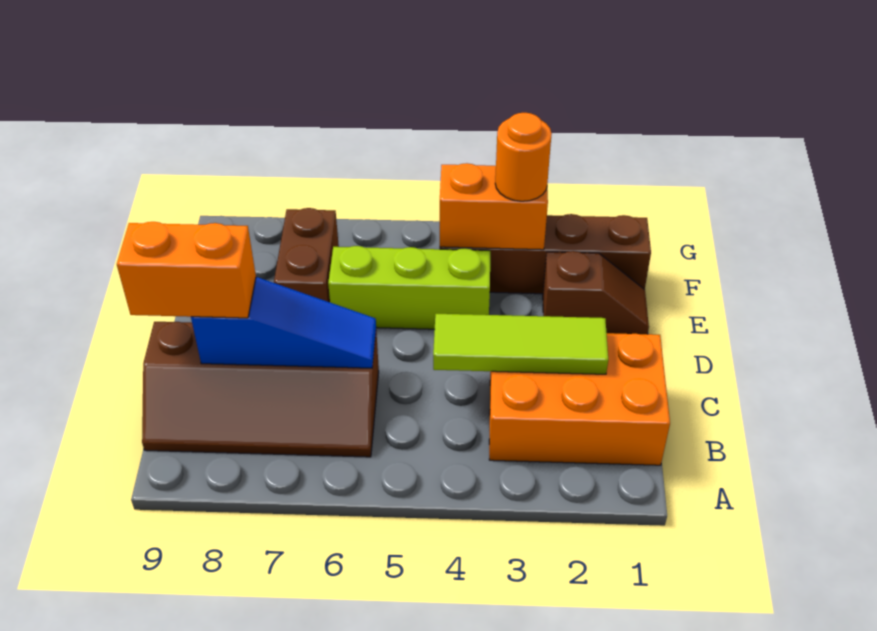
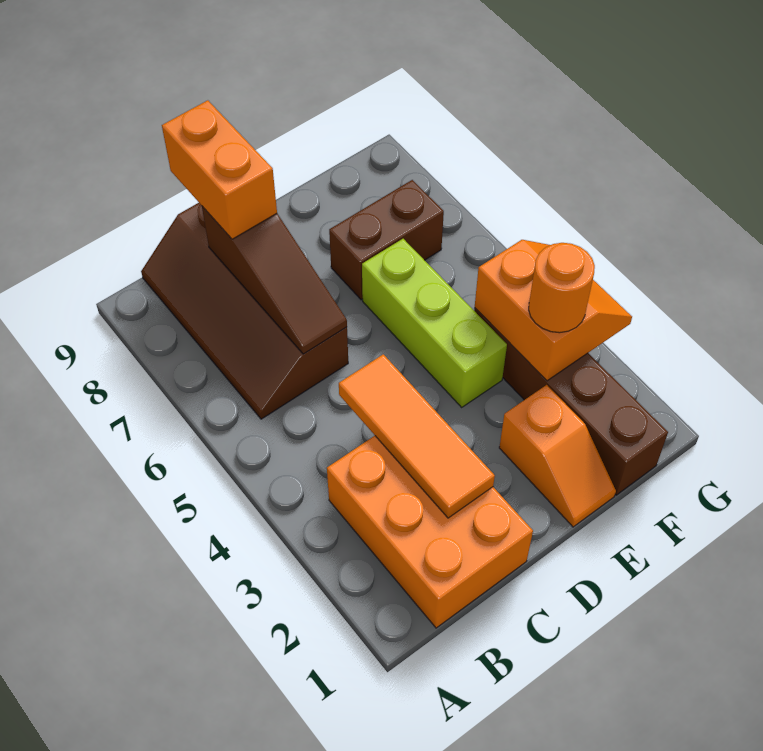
lime 1x3 tile [433,314,608,374] -> orange 1x3 tile [339,354,495,518]
blue 1x3 slope [191,277,376,368] -> brown 1x3 slope [202,206,347,354]
brown 1x2 slope [543,251,649,334] -> orange 1x2 slope [499,385,616,527]

